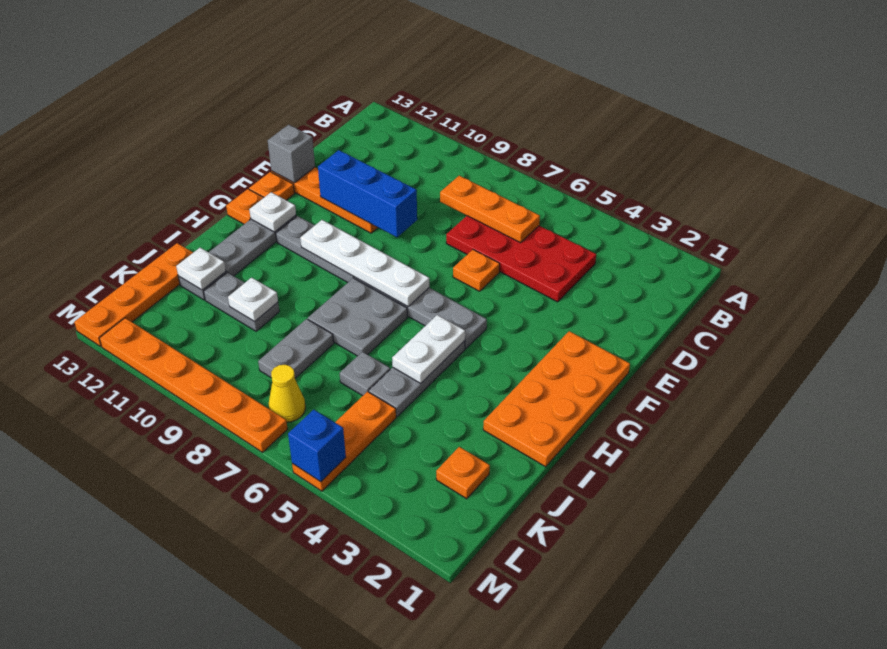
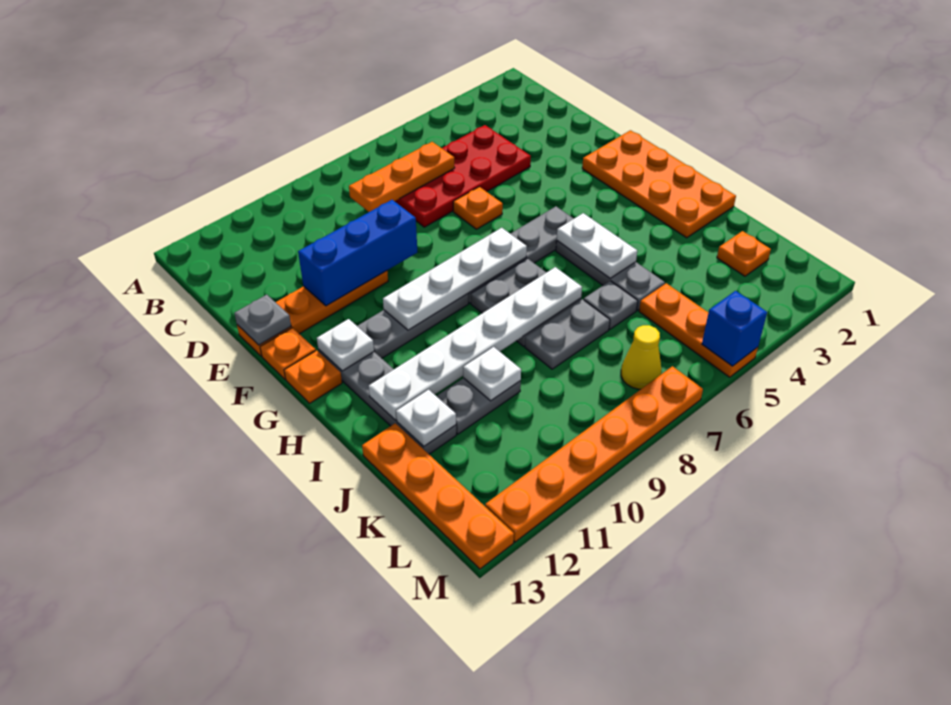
grey 1x1 brick [268,125,315,183] -> grey 1x1 plate [234,295,291,345]
none -> white 1x6 plate [369,267,582,420]
grey 1x2 plate [258,319,334,378] -> grey 1x2 plate turned to [525,299,610,369]

